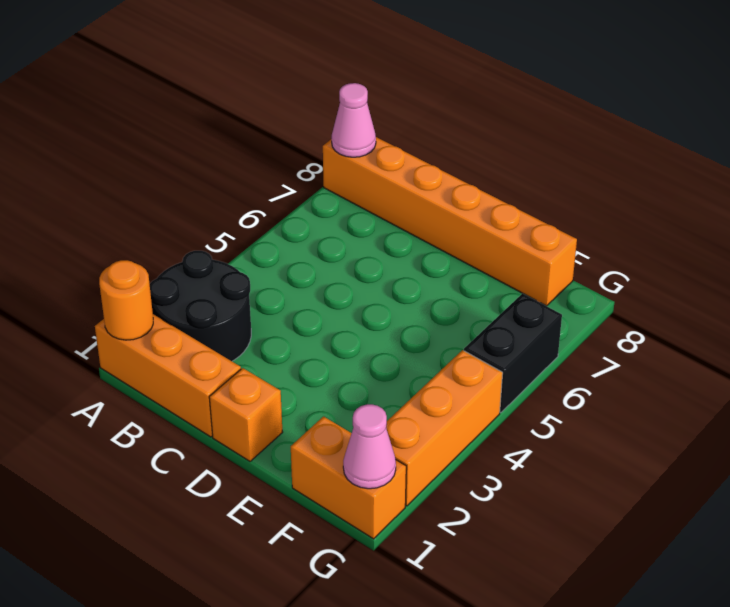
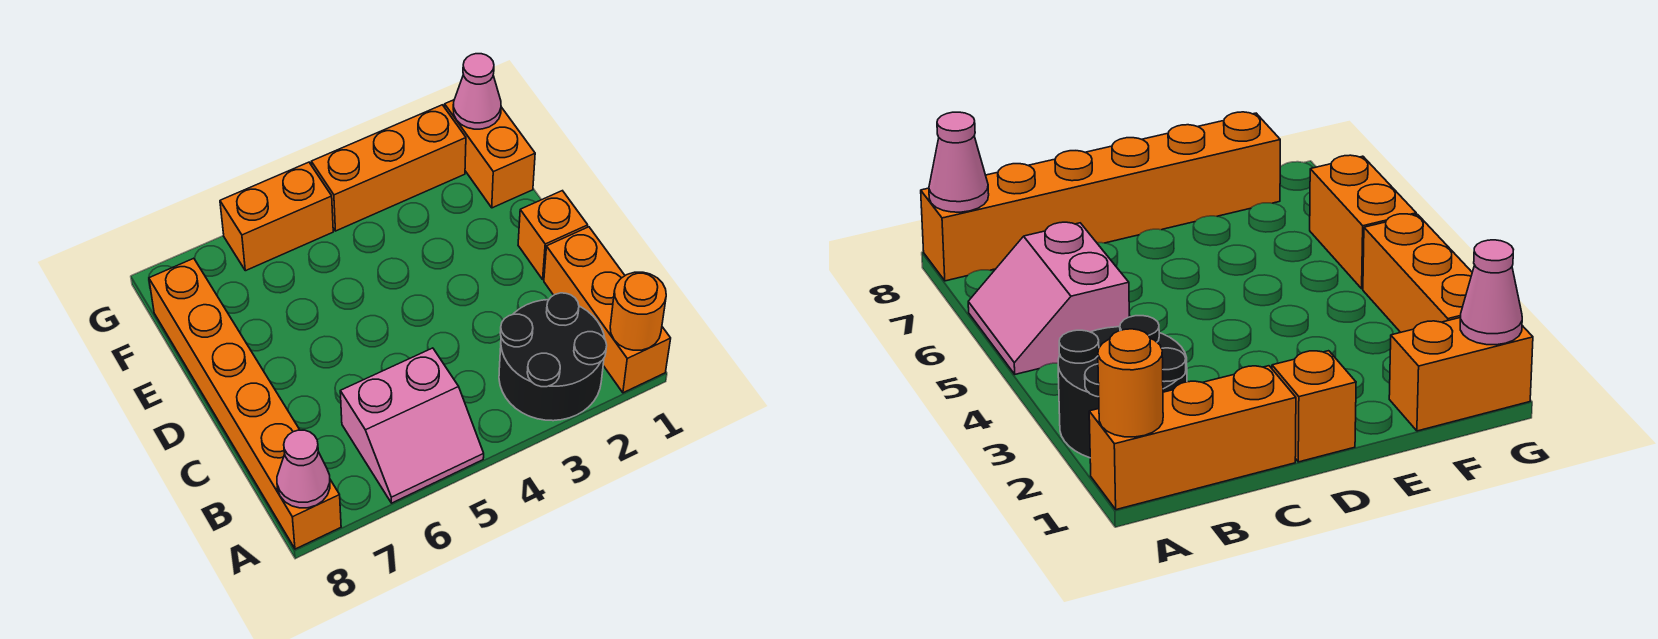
none -> pink 2x2 slope [340,348,484,503]
black 1x2 brick [464,293,562,413] -> orange 1x2 brick [220,162,333,271]

